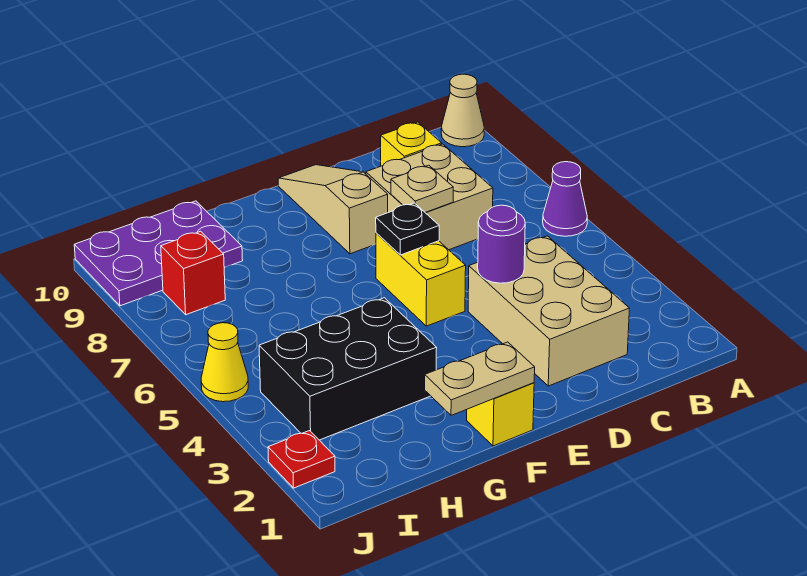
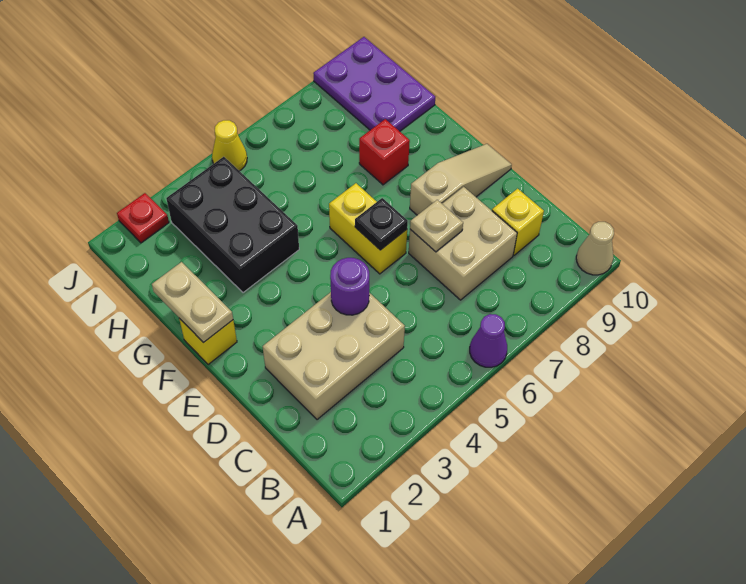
yellow 1x2 brick [376,233,466,326] -> yellow 1x2 brick turned to [329,183,407,274]
red 1x1 brick [161,231,225,315] -> red 1x1 brick moved to [359,119,410,185]

